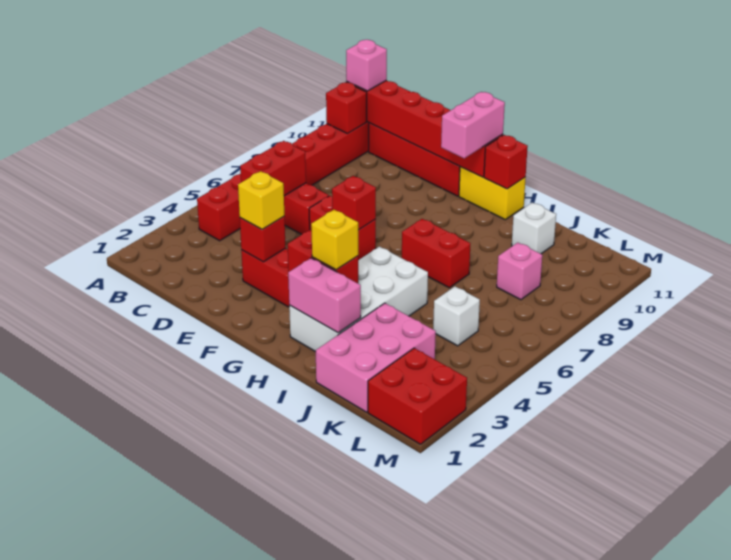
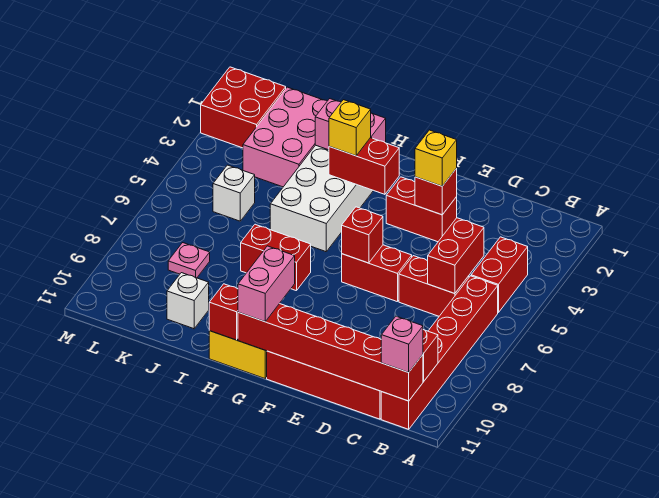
pink 1x1 brick [497,243,542,300] -> pink 1x1 plate [168,243,210,278]

